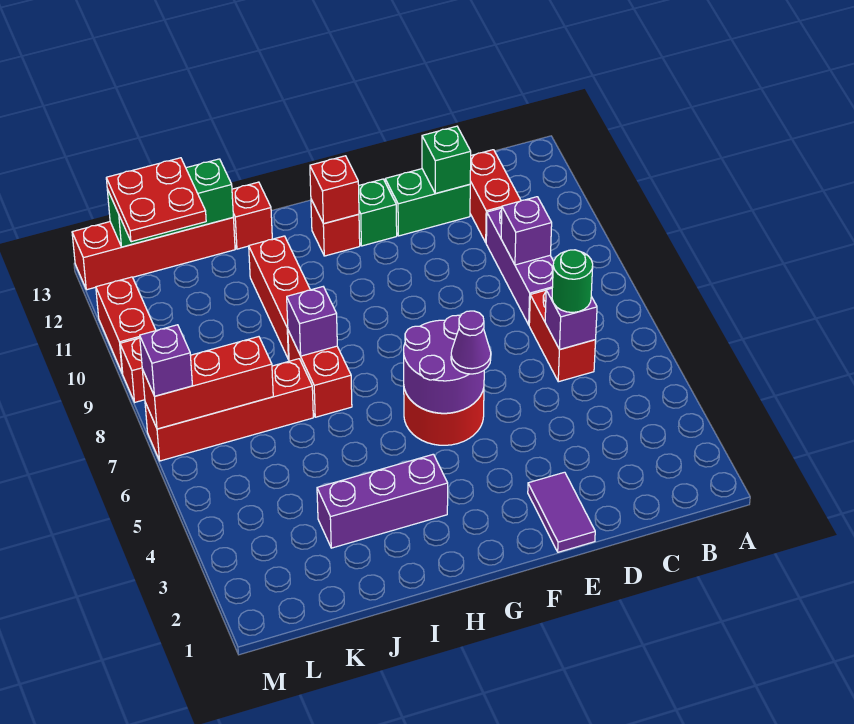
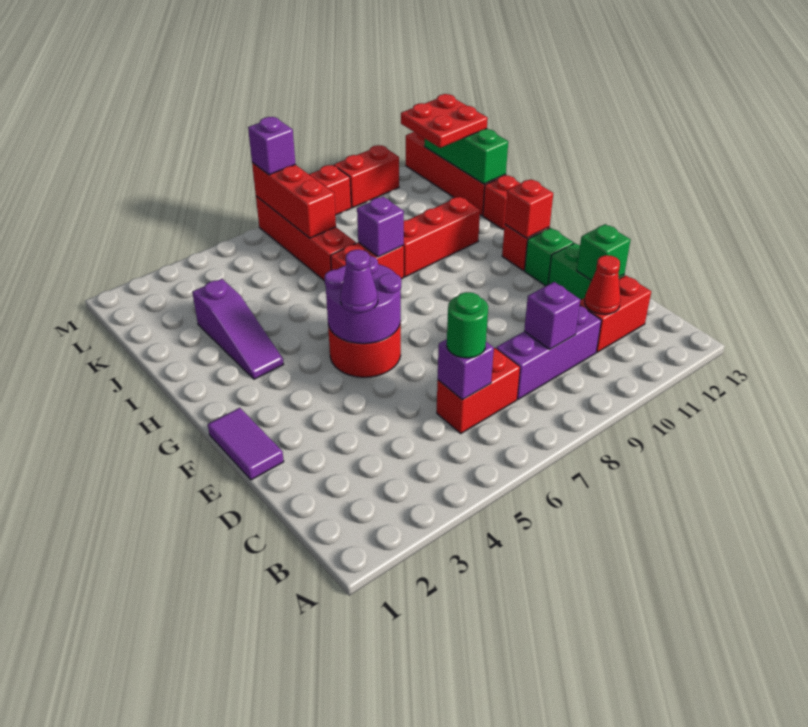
none -> red 1x1 cone [585,255,621,314]
purple 1x2 tile [528,472,595,552] -> purple 1x2 tile turned to [208,408,284,480]
purple 1x3 brick [317,454,448,548] -> purple 1x3 slope [192,279,283,379]

